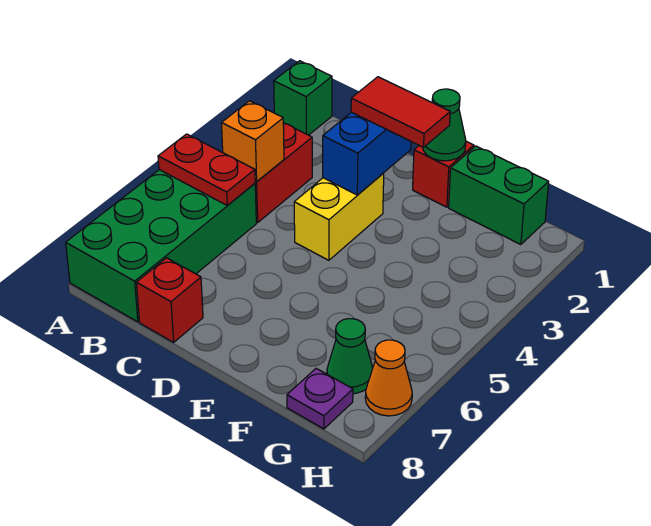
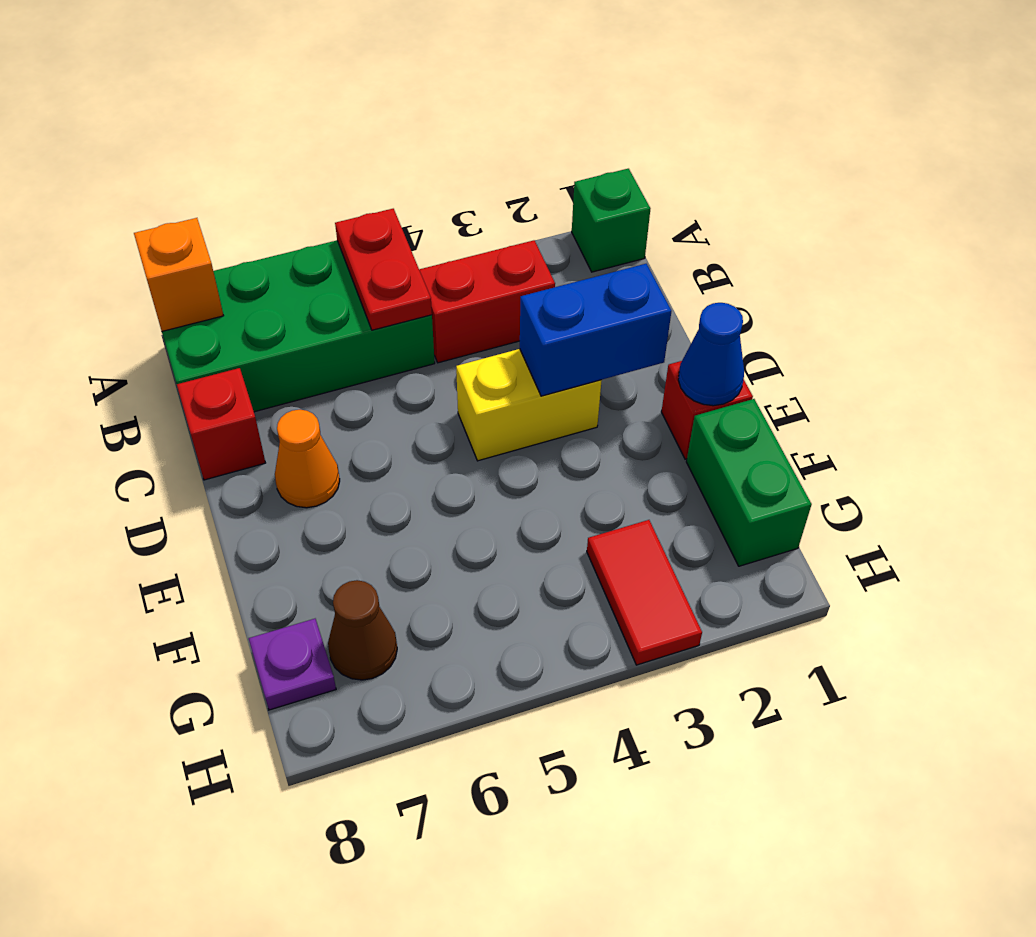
orange 1x1 brick [222,101,284,182] -> orange 1x1 brick moved to [134,218,224,331]
red 1x2 tile [351,77,450,147] -> red 1x2 tile moved to [587,520,702,665]
green 1x1 cone [423,89,466,161] -> blue 1x1 cone [678,303,744,406]
green 1x1 cone [327,319,373,394] -> brown 1x1 cone [328,580,397,680]
orange 1x1 cone [365,340,412,416] -> orange 1x1 cone moved to [275,410,340,508]

